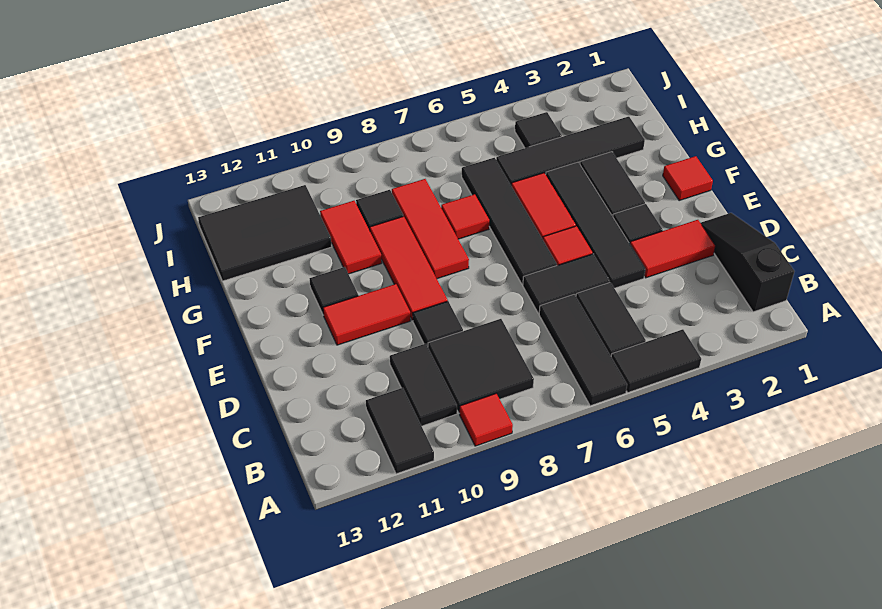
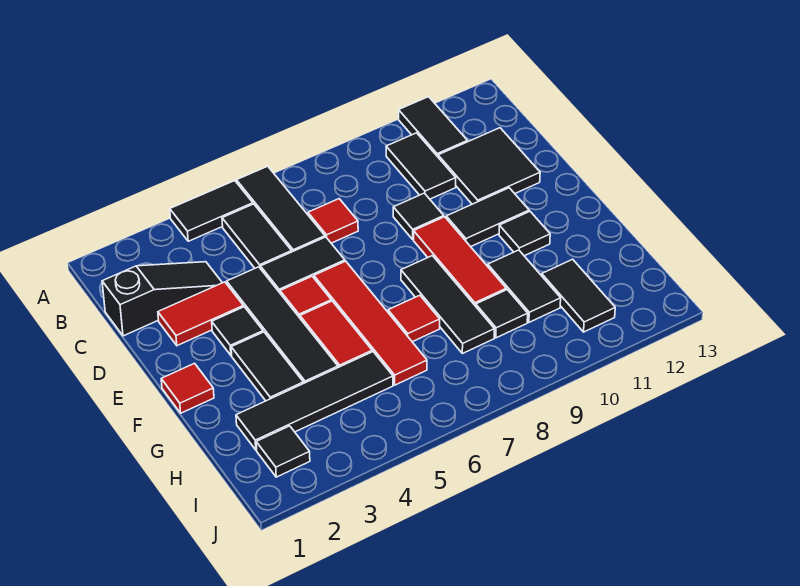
red 1x1 tile [460,394,513,446] -> red 1x1 tile moved to [308,199,358,243]
black 1x3 slope [701,213,794,312] -> black 1x3 slope turned to [102,262,222,336]
black 2x2 tile [428,319,534,413] -> black 2x2 tile moved to [438,128,540,204]
black 1x4 tile [462,158,557,285] -> red 1x4 tile [314,261,427,385]
red 1x2 tile [323,284,410,345] -> black 1x2 tile [446,188,529,247]
red 1x3 tile [392,179,469,279] -> black 1x3 tile [401,256,494,354]
red 1x2 tile [320,201,382,274] -> black 1x2 tile [488,250,561,322]
black 2x3 tile [198,185,332,281] -> black 1x2 tile [542,259,615,332]
black 1x1 tile [515,112,562,148] -> black 1x1 tile moved to [256,426,310,477]

